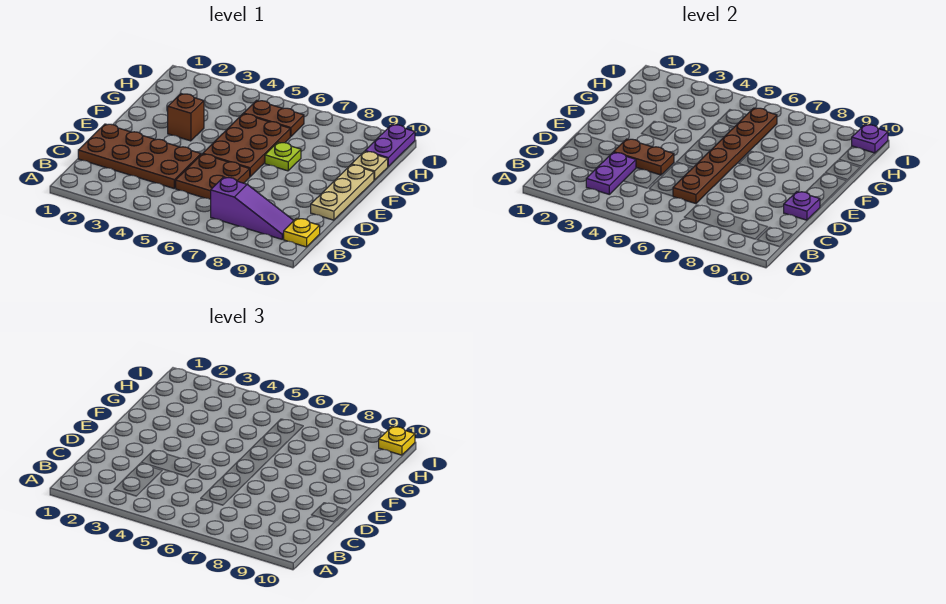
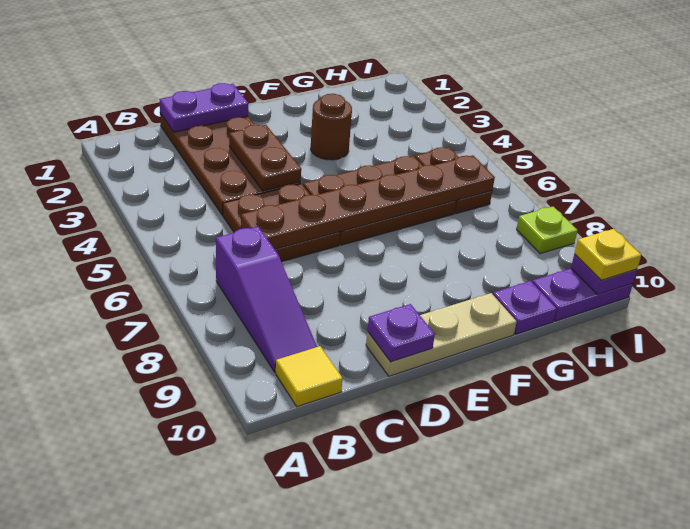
purple 1x2 plate [586,152,636,194] -> purple 1x2 plate moved to [159,83,248,132]
yellow 1x1 plate [284,218,320,247] -> yellow 1x1 tile [276,346,343,407]
brown 1x1 brick [168,94,204,141] -> brown 1x1 round brick [311,94,352,160]
lime 1x1 plate [265,142,301,171] -> lime 1x1 plate moved to [517,207,578,254]
tan 1x1 plate [352,151,388,180] -> purple 1x1 plate [493,281,557,334]

